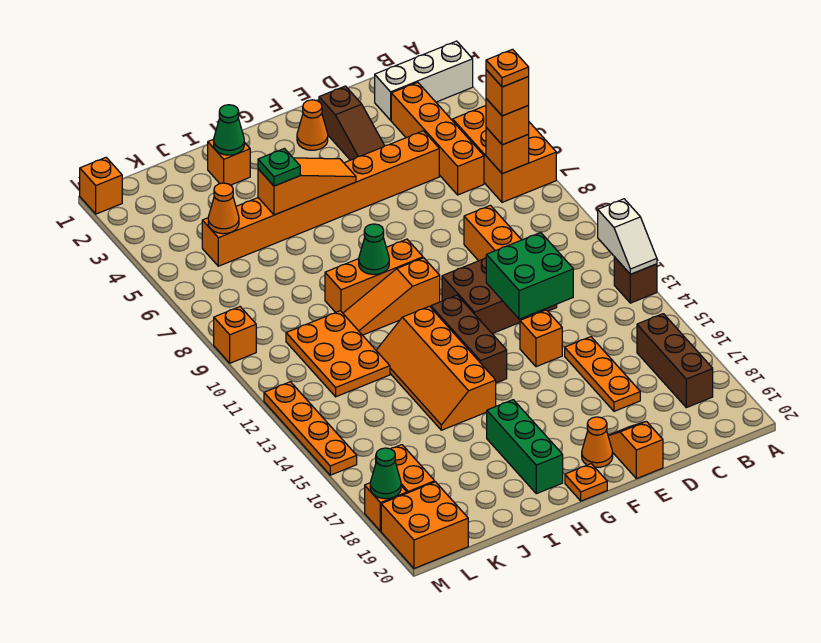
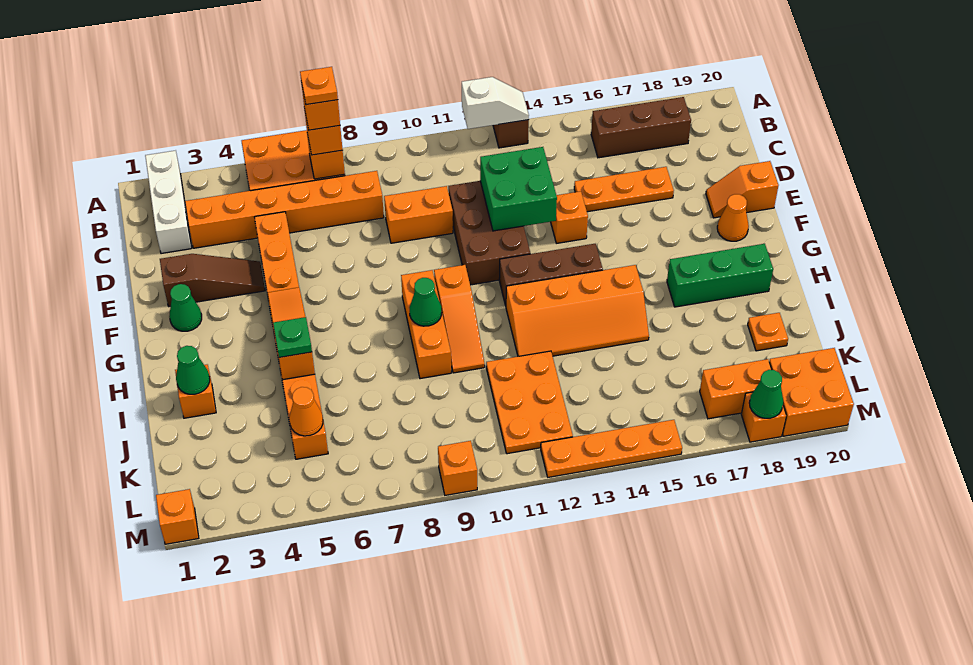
orange 1x4 brick [391,82,484,195] -> orange 1x6 brick [185,171,384,248]
orange 1x1 cone [297,100,328,150] -> green 1x1 cone [169,284,202,331]
orange 1x1 plate [565,464,607,501] -> orange 1x1 plate moved to [748,313,788,351]
orange 2x3 plate [286,311,390,397] -> orange 2x3 plate turned to [486,351,573,454]

